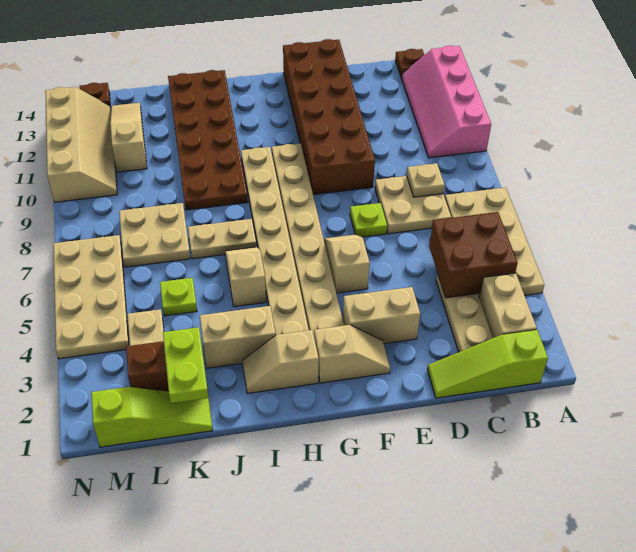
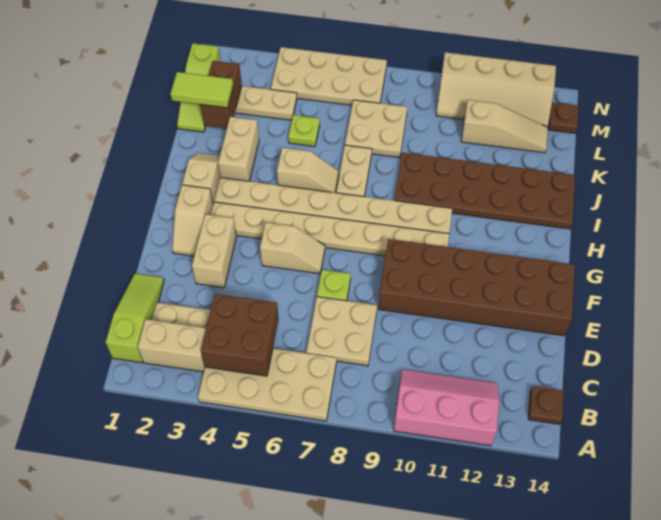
pink 2x4 slope [402,46,491,158] -> pink 2x3 slope [394,369,499,446]
tan 1x1 plate [407,163,445,197] -> none
lime 1x2 plate [163,327,208,403] -> lime 1x2 tile [170,72,233,108]

